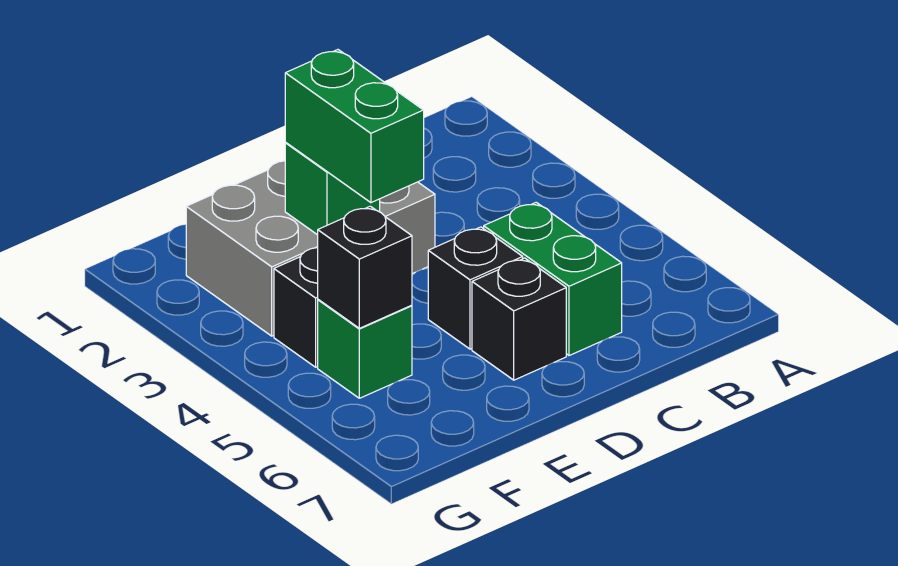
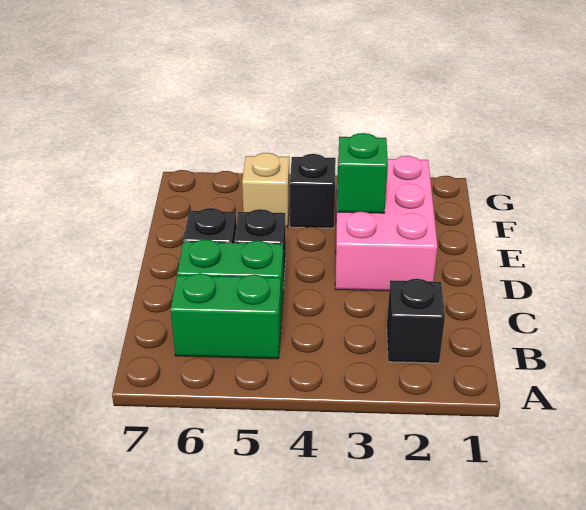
grey 2x3 brick [186,161,435,336] -> pink 2x3 brick [335,156,437,291]
green 1x2 brick [285,50,424,203] -> green 1x2 brick moved to [171,273,281,359]
green 1x1 brick [318,300,412,398] -> tan 1x1 brick [242,153,289,227]
black 1x1 brick [318,206,412,328] -> black 1x1 brick moved to [387,279,445,363]

